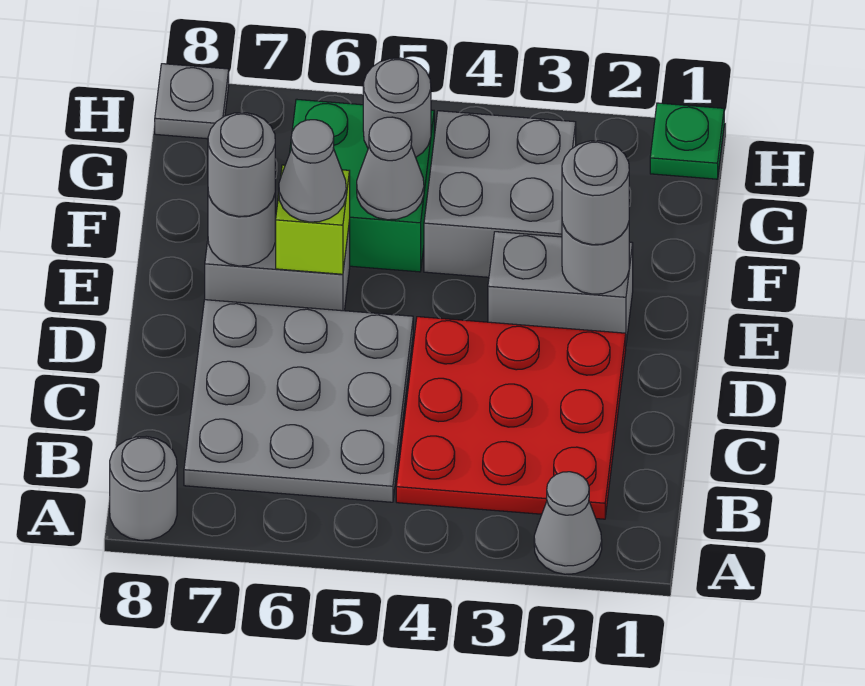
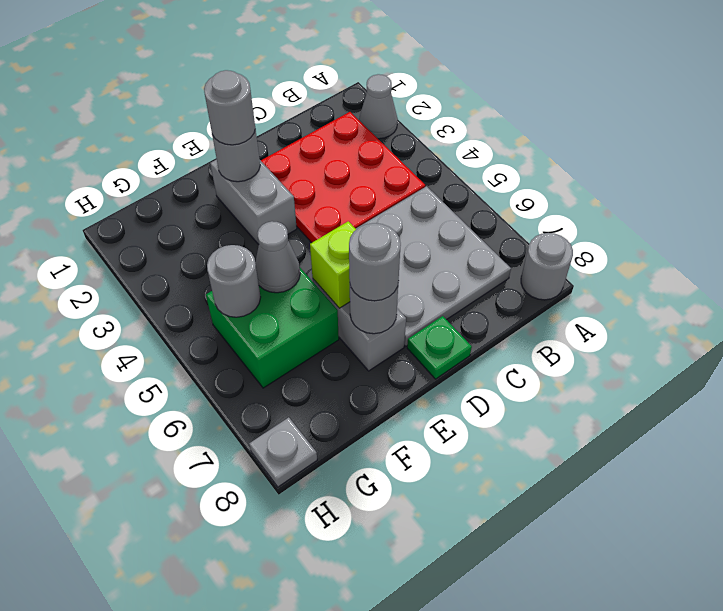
grey 1x1 cone [279,120,346,222] -> none
grey 2x2 brick [424,111,576,277] -> none
green 1x1 plate [650,103,724,179] -> green 1x1 plate moved to [407,316,472,379]

